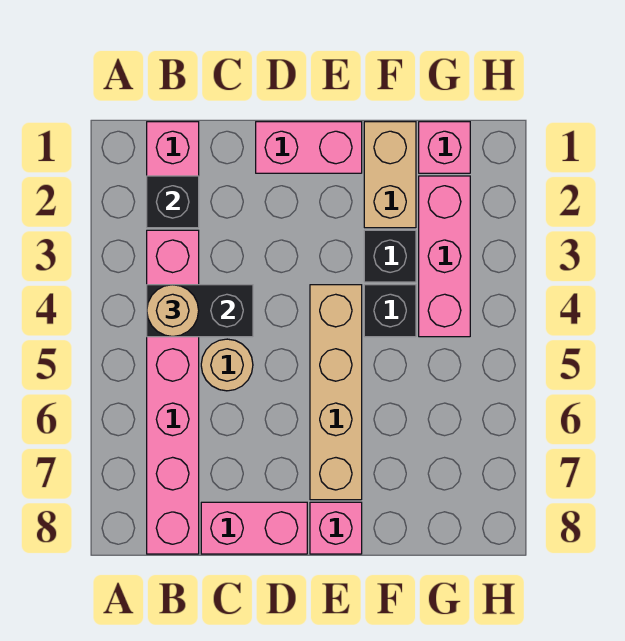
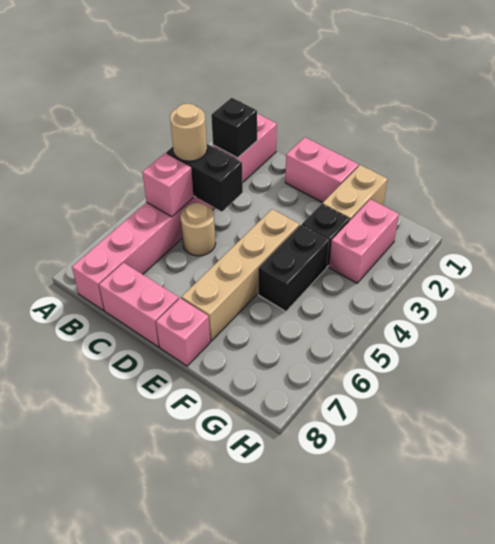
black 1x1 brick [364,285,416,337] -> black 1x2 brick [258,225,329,311]
pink 1x1 brick [419,122,470,173] -> pink 1x1 brick moved to [142,153,194,217]
pink 1x3 brick [419,176,470,337] -> pink 1x2 brick [329,199,399,283]

